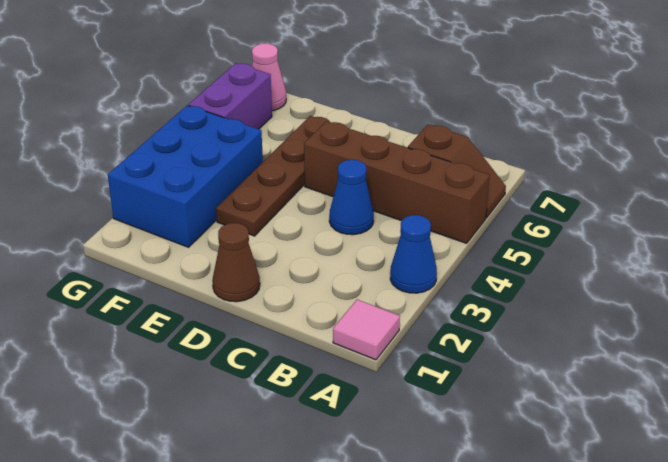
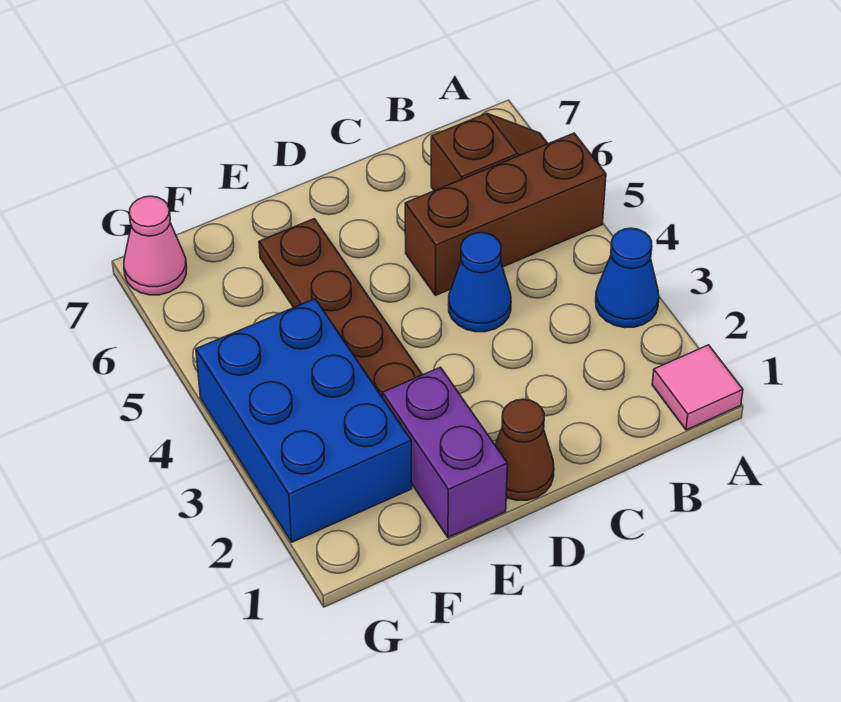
brown 1x4 brick [304,121,490,243] -> brown 1x3 brick [405,133,606,295]
purple 1x2 brick [189,63,272,129] -> purple 1x2 brick moved to [383,367,508,538]

